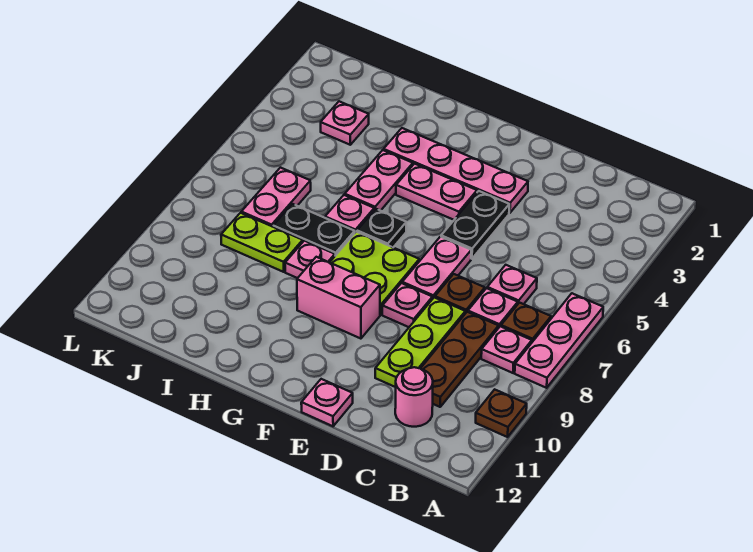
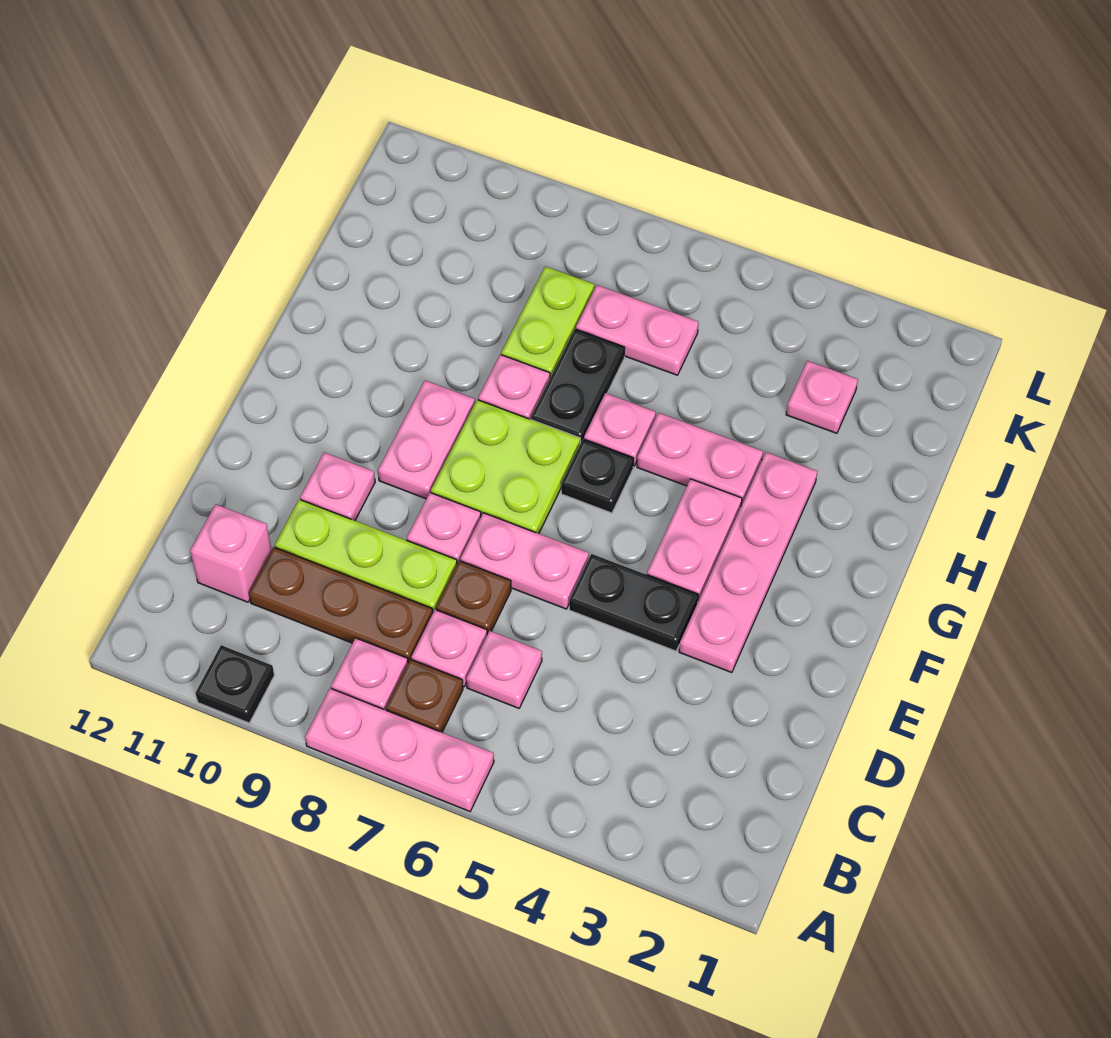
brown 1x1 plate [476,389,527,437] -> black 1x1 plate [195,645,274,723]
pink 1x1 round brick [395,367,433,427] -> pink 1x1 brick [190,504,271,602]
pink 1x1 plate [301,379,353,426] -> pink 1x1 plate moved to [300,453,375,521]
pink 1x2 brick [297,257,380,339] -> pink 1x2 plate [378,380,475,499]

